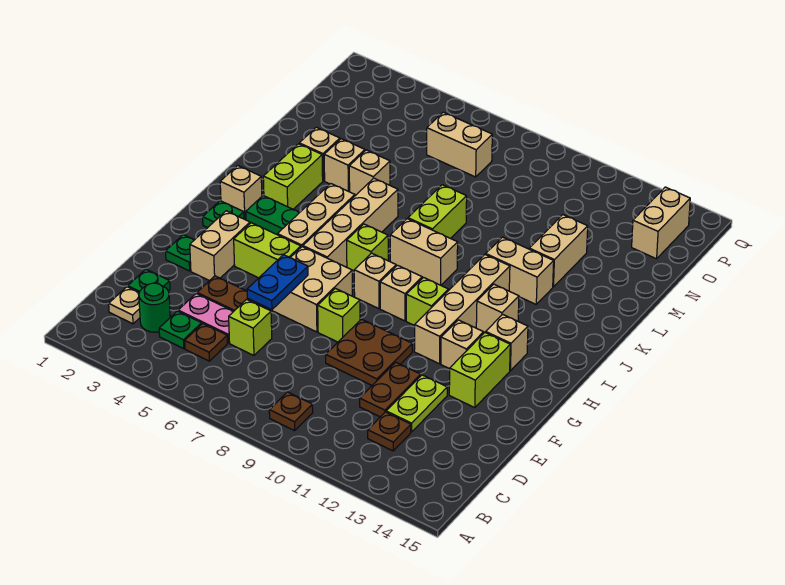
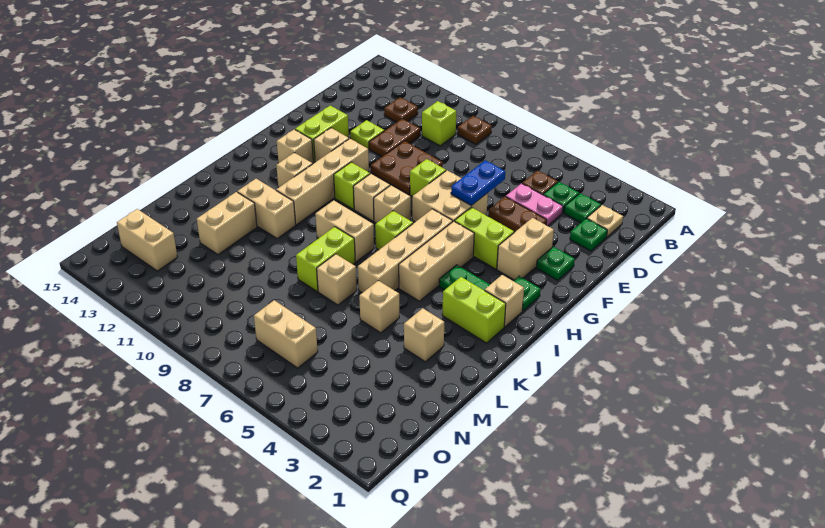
green 1x1 round brick [139,283,170,332] -> green 1x1 plate [564,193,601,223]
lime 1x1 brick [229,299,272,355] -> lime 1x1 brick moved to [422,101,456,146]
lime 1x2 plate [386,375,447,432] -> lime 1x1 plate [350,120,384,149]
lime 1x2 brick [263,144,323,209] -> lime 1x2 brick turned to [442,277,506,343]
tan 1x1 brick [324,139,365,192] -> tan 1x1 brick moved to [317,254,357,305]
tan 1x2 brick [632,187,690,259] -> tan 1x2 brick turned to [117,209,177,271]

